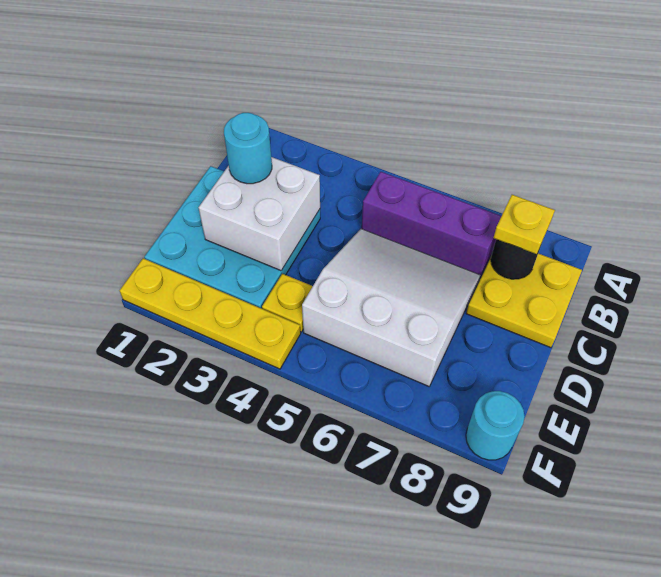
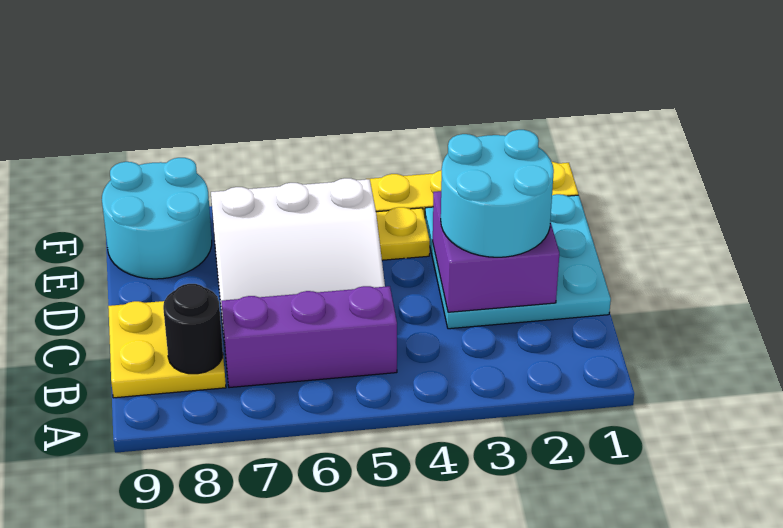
yellow 1x1 plate [493,195,555,254] -> none
white 2x2 brick [199,157,320,271] -> purple 2x2 brick [433,191,559,312]
cyan 1x1 round brick [224,113,272,184] -> cyan 2x2 round brick [441,130,554,257]
cyan 1x1 round brick [466,391,525,460] -> cyan 2x2 round brick [102,158,212,279]

